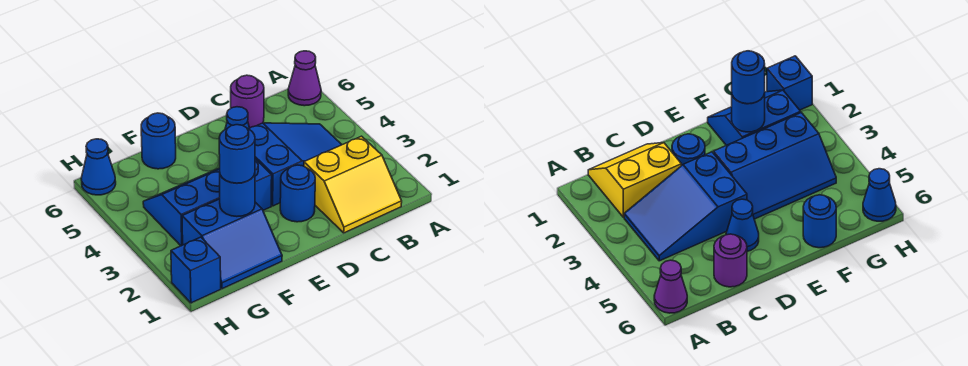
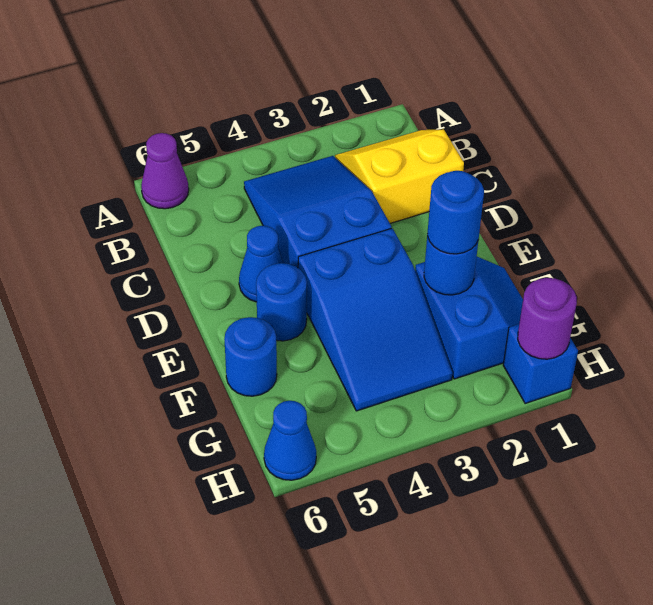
yellow 2x2 slope [304,136,402,233] -> yellow 2x2 slope turned to [335,129,464,223]
purple 1x1 round brick [231,75,264,128] -> purple 1x1 round brick moved to [518,278,577,359]
blue 1x1 round brick [280,165,315,222] -> blue 1x1 round brick moved to [256,263,307,341]
blue 2x3 slope [143,159,272,246] -> blue 2x3 slope turned to [298,228,453,411]

